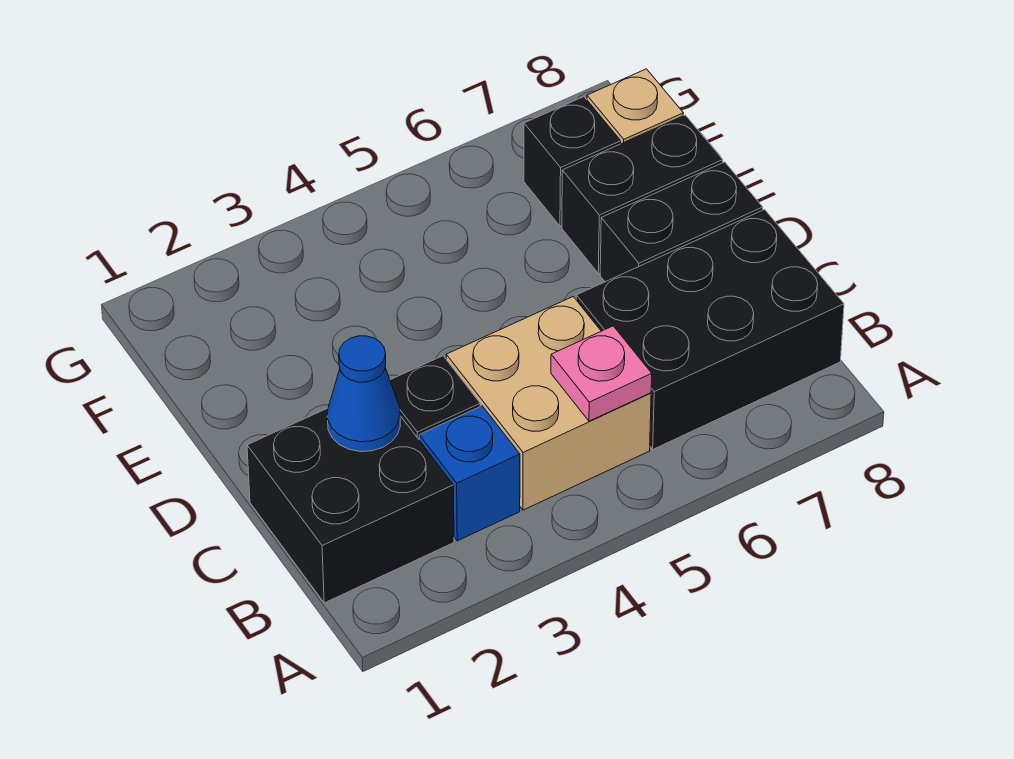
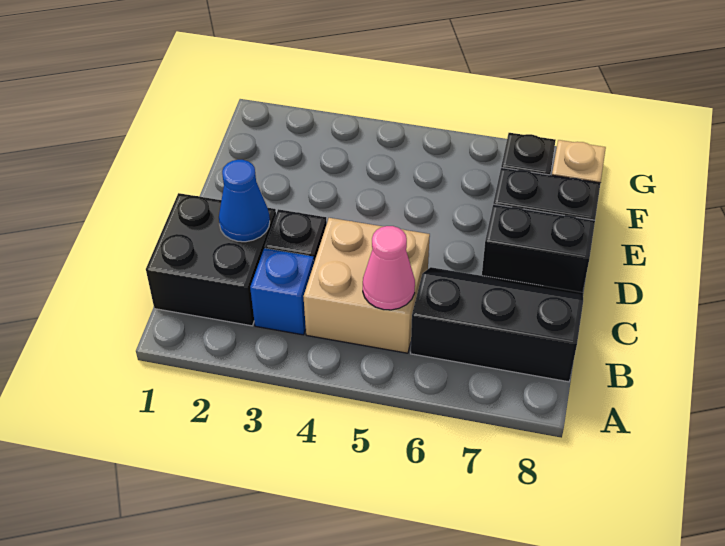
pink 1x1 plate [551,326,652,421] -> pink 1x1 cone [363,226,415,310]
black 2x3 brick [576,209,844,449] -> black 2x3 slope [411,267,583,382]

